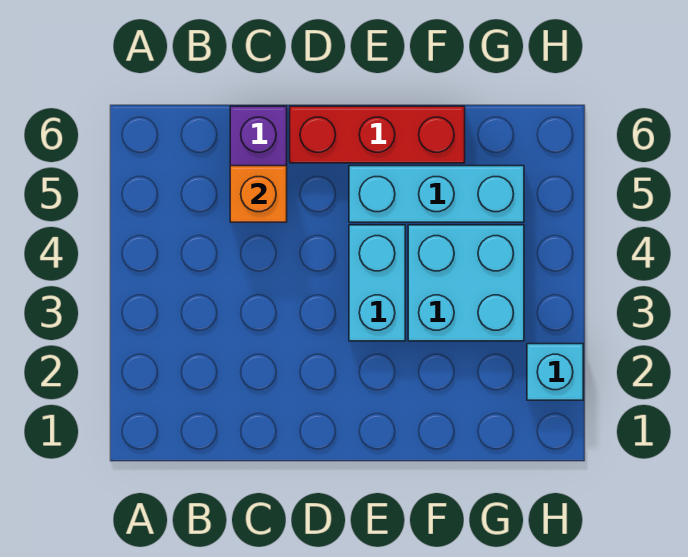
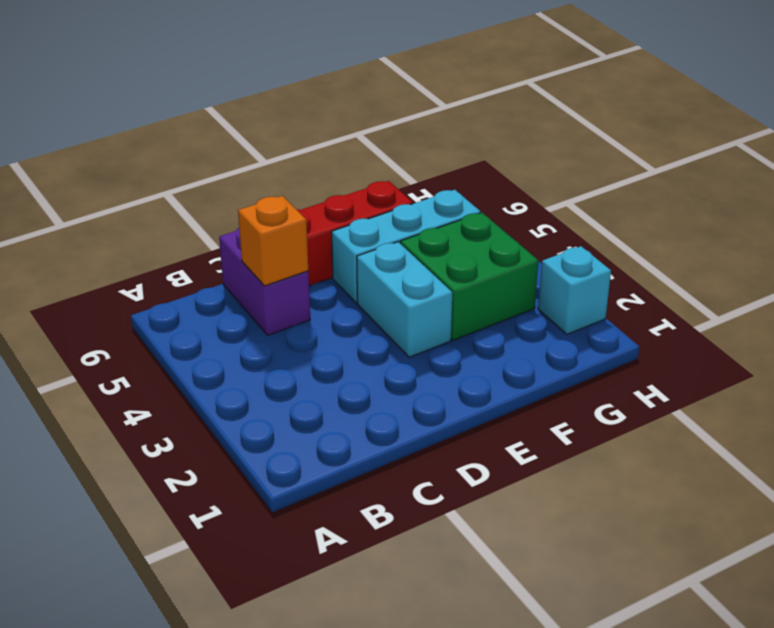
cyan 2x2 brick [408,225,524,341] -> green 2x2 brick [400,213,538,340]

